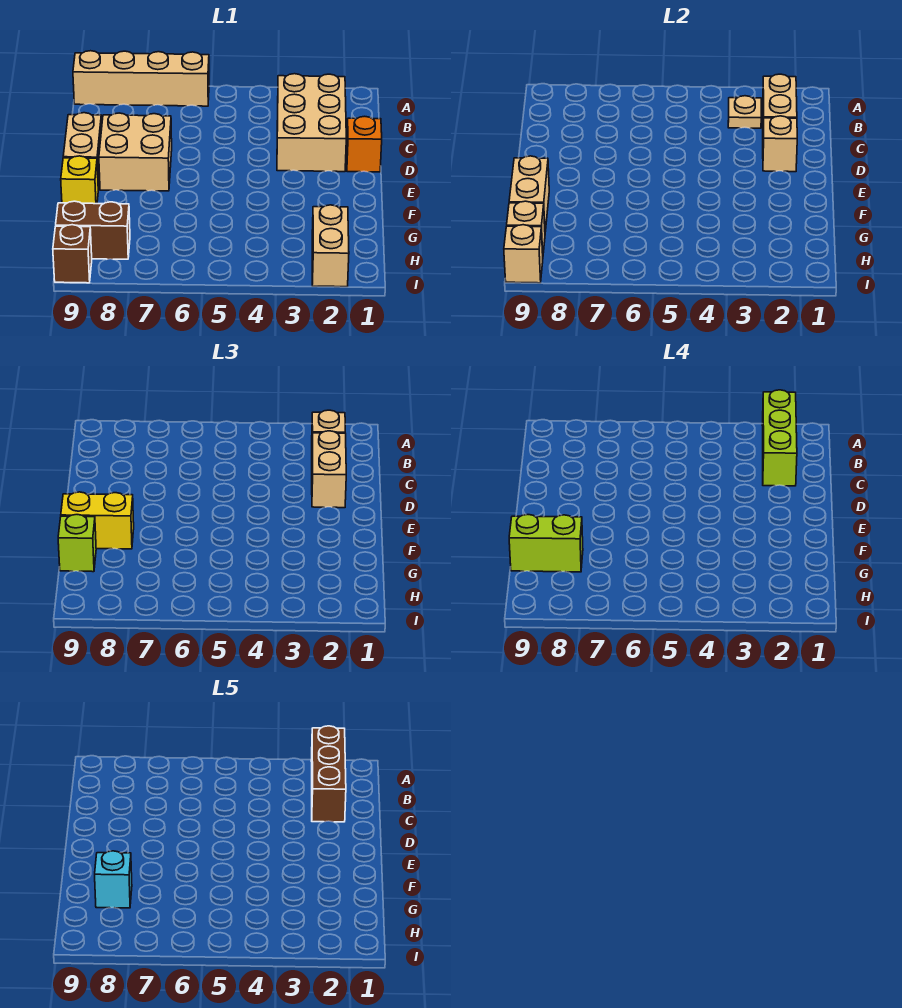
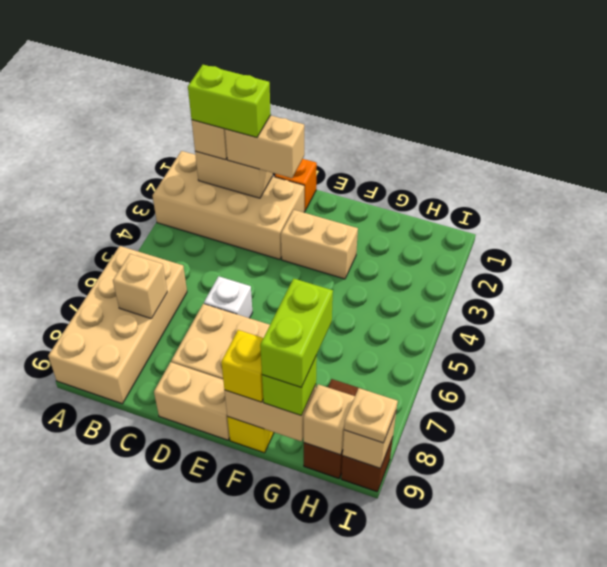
lime 1x3 brick [762,390,797,486] -> lime 1x2 brick [188,65,271,137]
brown 1x3 brick [311,726,346,822] -> none
tan 1x4 brick [73,51,209,106] -> tan 2x4 brick [48,246,187,404]
tan 2x3 brick [277,74,346,172] -> tan 2x4 brick [152,151,304,259]
tan 1x1 plate [728,96,761,128] -> tan 1x1 plate moved to [344,388,398,443]
tan 1x1 brick [763,116,797,172] -> tan 1x1 brick moved to [113,254,167,319]
none -> white 1x1 brick [204,276,252,318]
yellow 1x2 brick [61,492,134,549] -> yellow 1x1 brick [221,330,263,402]
cyan 1x1 brick [95,851,132,908] -> none
tan 1x2 brick [312,205,349,287] -> tan 1x2 brick moved to [281,210,358,279]

